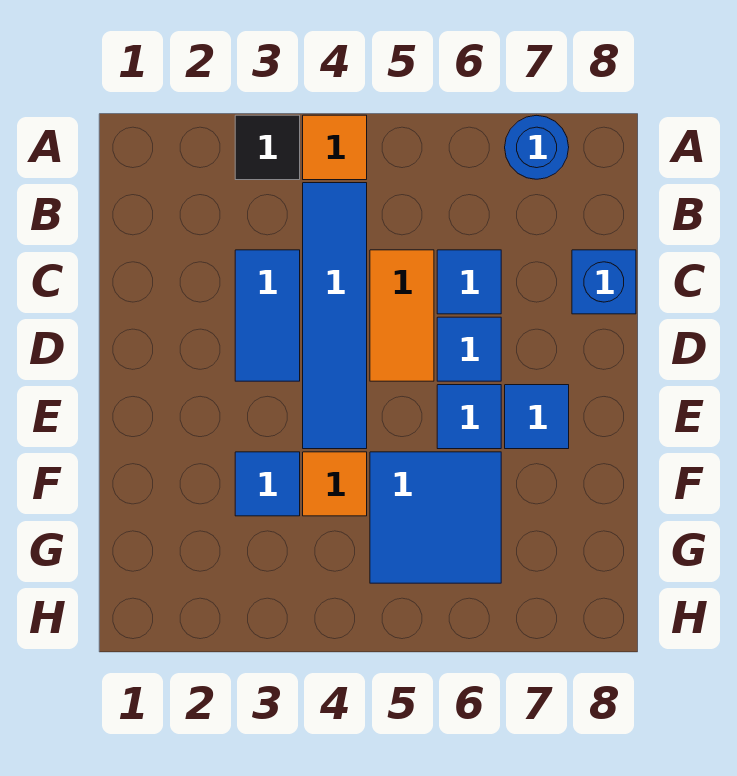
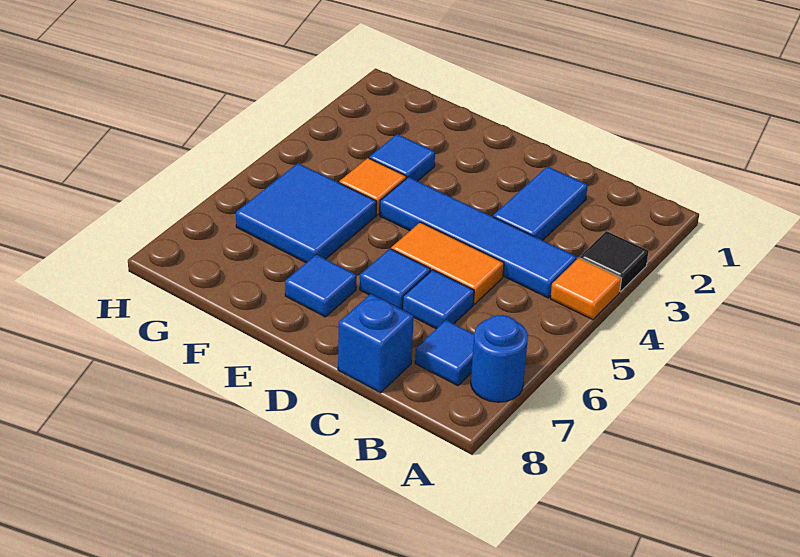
blue 1x2 tile [235,250,300,381] -> blue 1x2 tile turned to [493,166,588,240]
blue 1x1 tile [437,385,501,449] -> blue 1x1 tile moved to [415,320,474,386]

